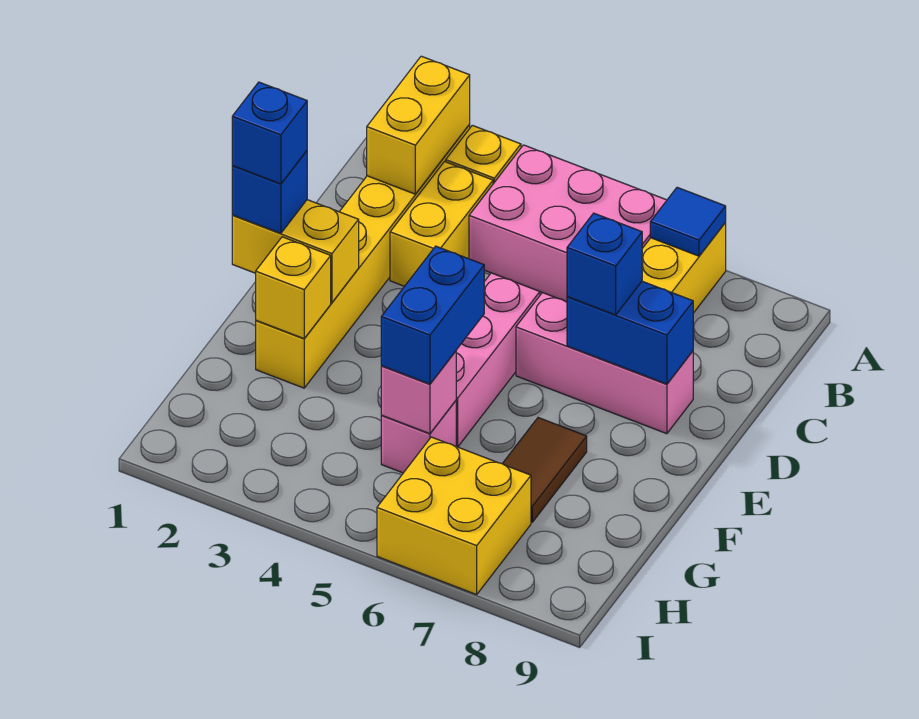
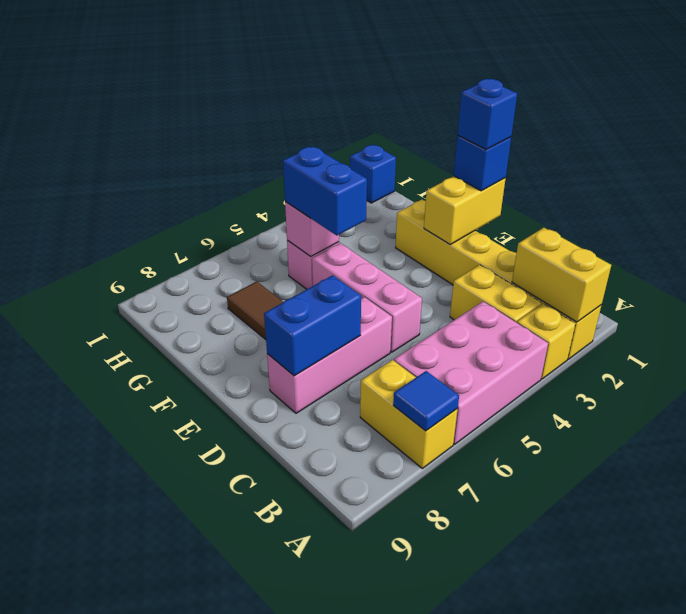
blue 1x1 brick [567,213,642,315] -> blue 1x1 brick moved to [350,145,396,203]
yellow 1x1 brick [256,237,331,339] -> none
yellow 2x2 brick [377,437,531,595] -> none

